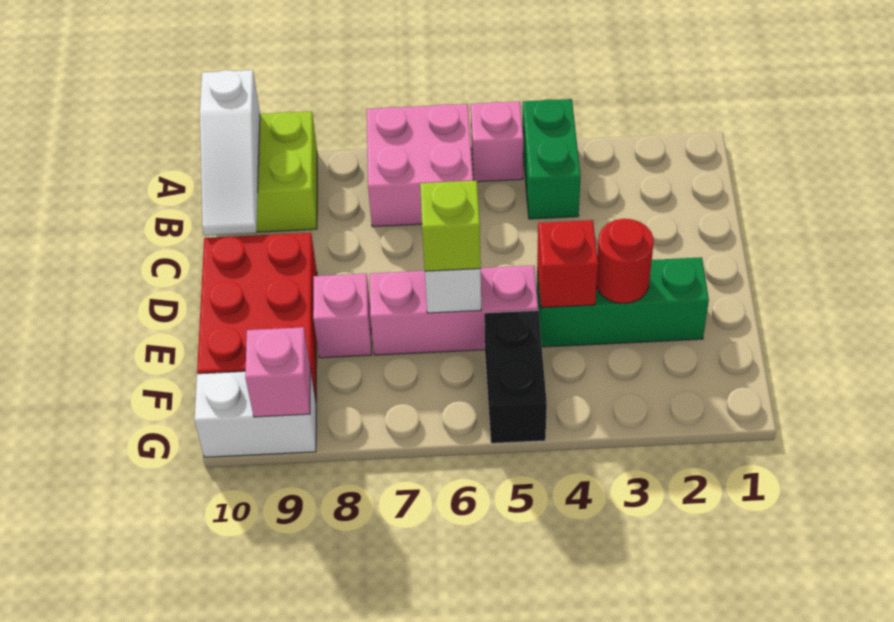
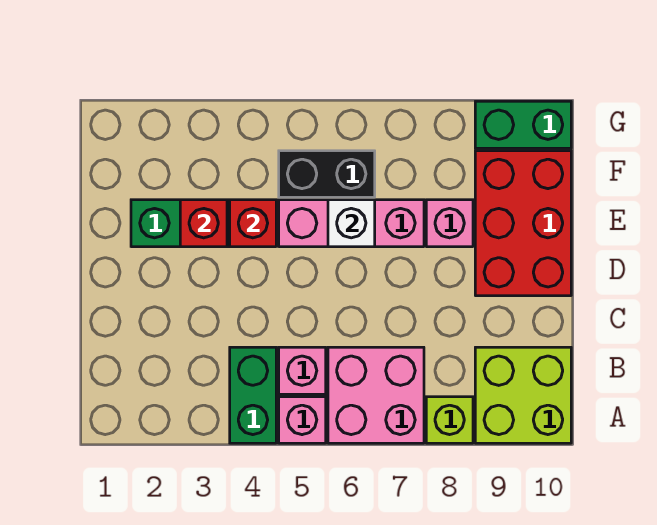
white 1x3 slope [200,70,260,235] -> none
red 1x1 round brick [597,219,654,304] -> red 1x1 brick [180,200,227,247]
lime 1x1 brick [420,180,481,271] -> lime 1x1 brick moved to [426,397,473,443]
black 1x2 brick [484,310,547,443] -> black 1x2 brick turned to [279,151,375,197]
white 1x2 brick [195,369,316,457] -> green 1x2 brick [475,101,571,148]
pink 1x1 brick [245,327,310,417] -> pink 1x1 brick moved to [279,347,326,394]

